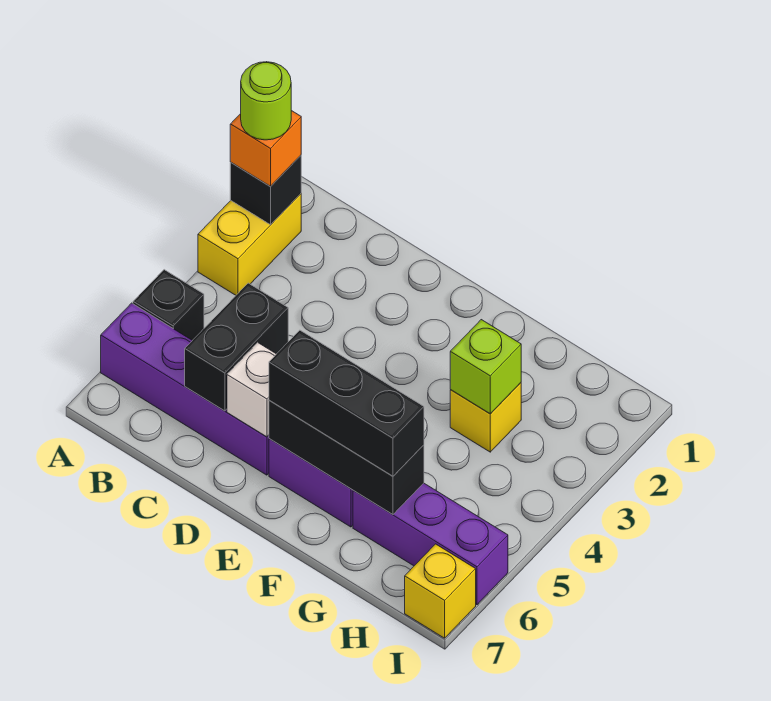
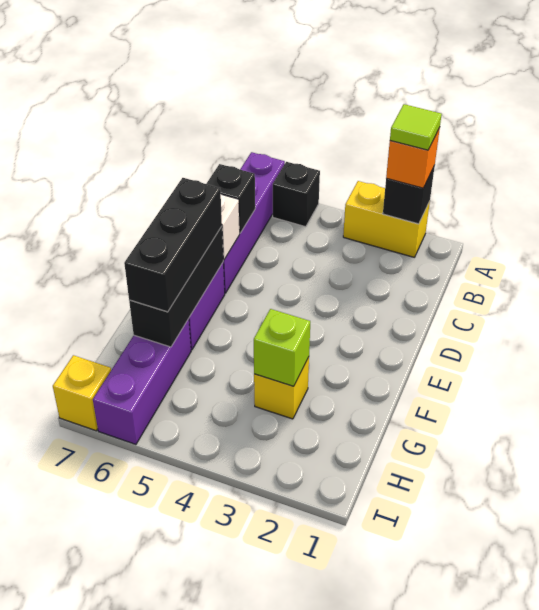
lime 1x1 round brick [241,62,291,140] -> lime 1x1 tile [390,104,442,150]
black 1x2 brick [185,283,288,411] -> black 1x1 brick [206,164,255,233]

